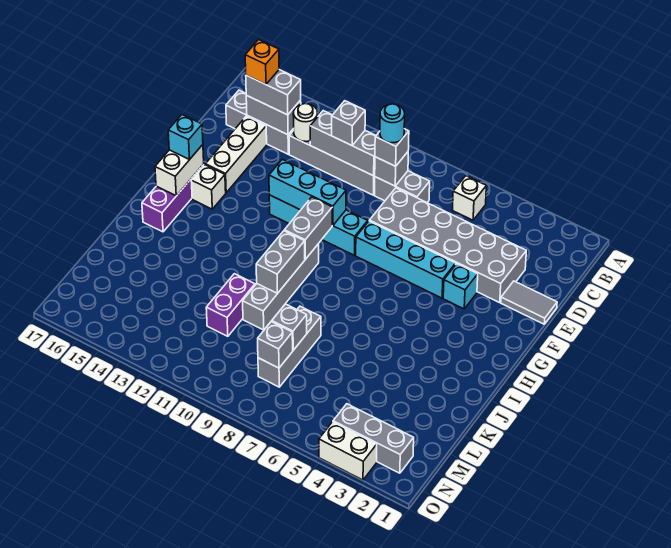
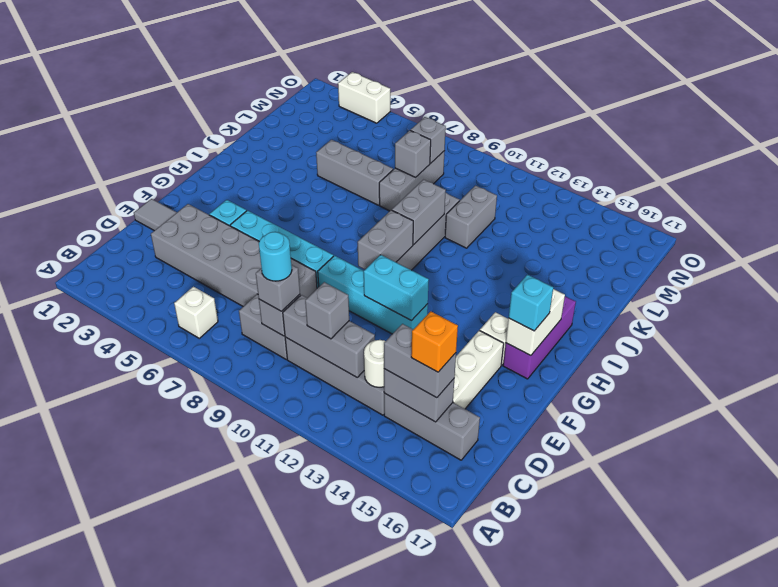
cyan 1x3 brick [269,160,346,226] -> cyan 1x2 brick [364,255,429,321]
purple 1x2 brick [206,274,255,336] -> grey 1x2 brick [445,186,497,248]
grey 1x3 brick [333,404,414,473] -> grey 1x3 brick moved to [316,140,393,205]

